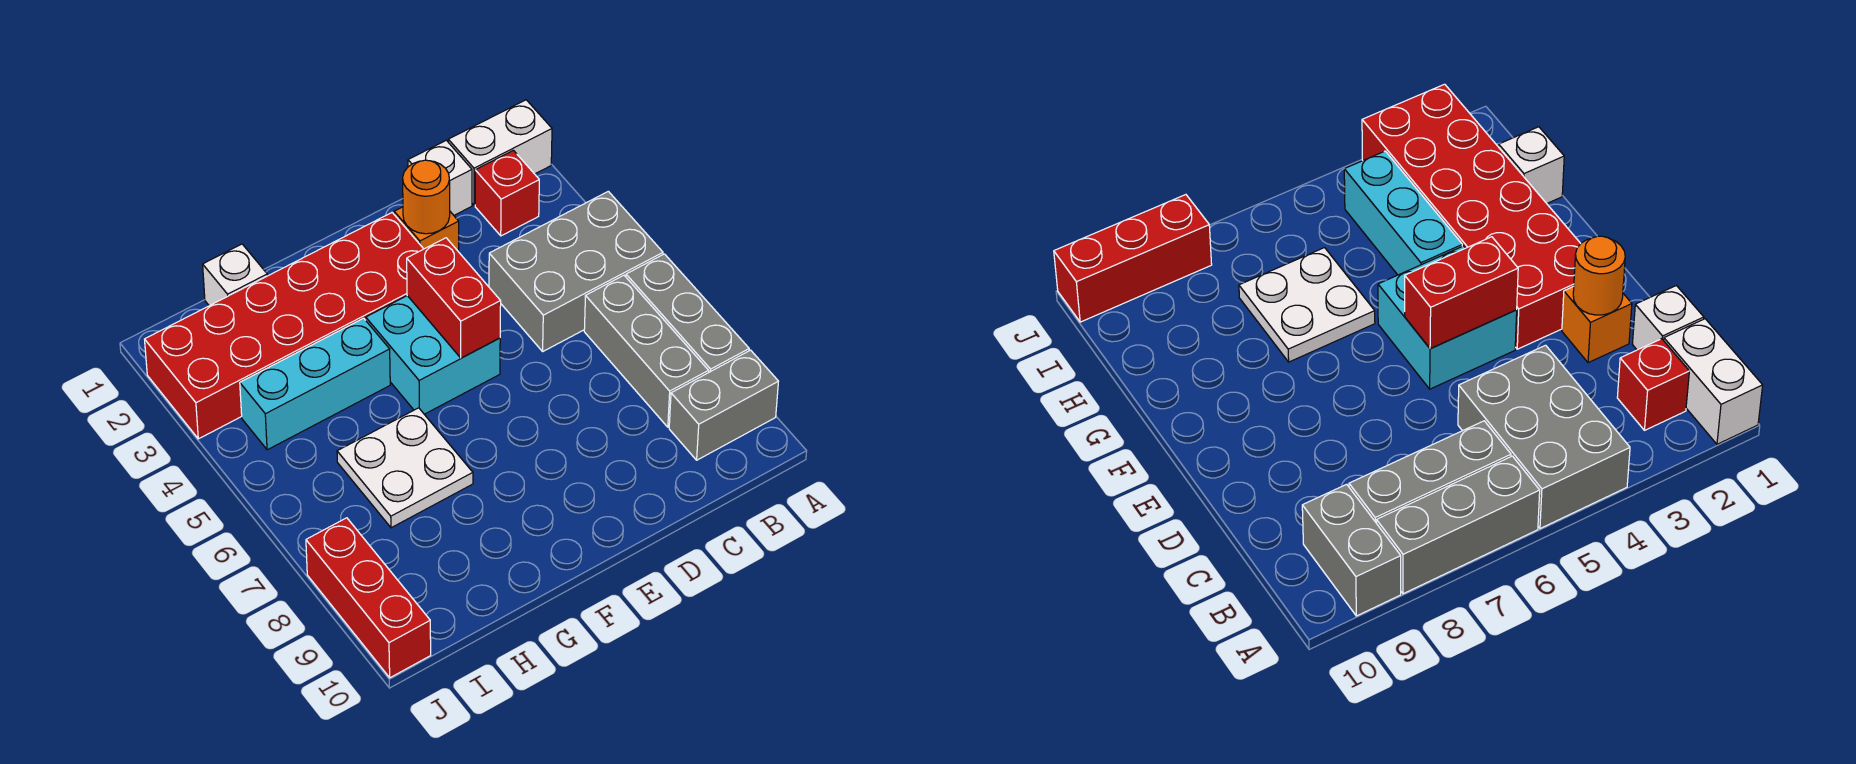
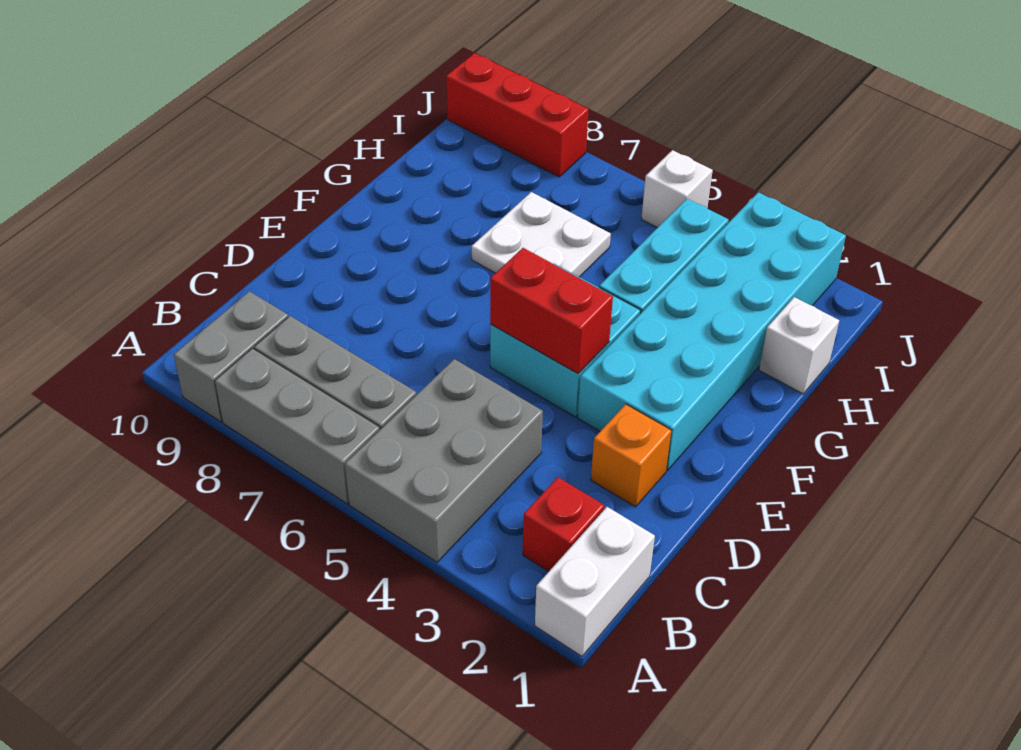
white 1x1 brick [408,140,472,215] -> white 1x1 brick moved to [641,150,713,228]
orange 1x1 round brick [403,160,450,234] -> none
red 2x6 brick [145,213,423,439] -> cyan 2x6 brick [578,192,846,470]

